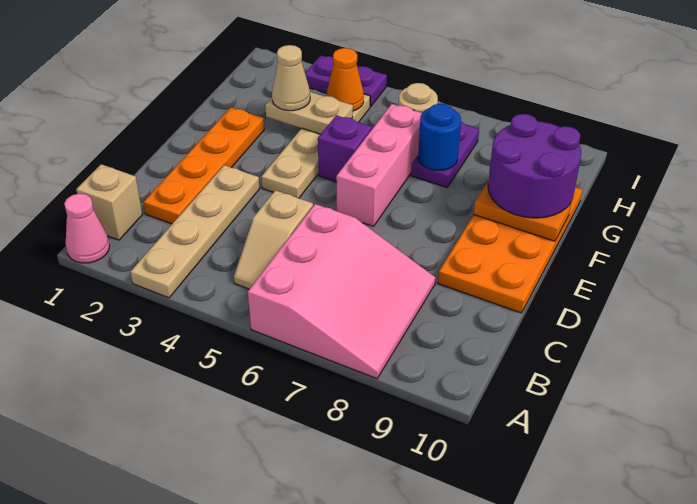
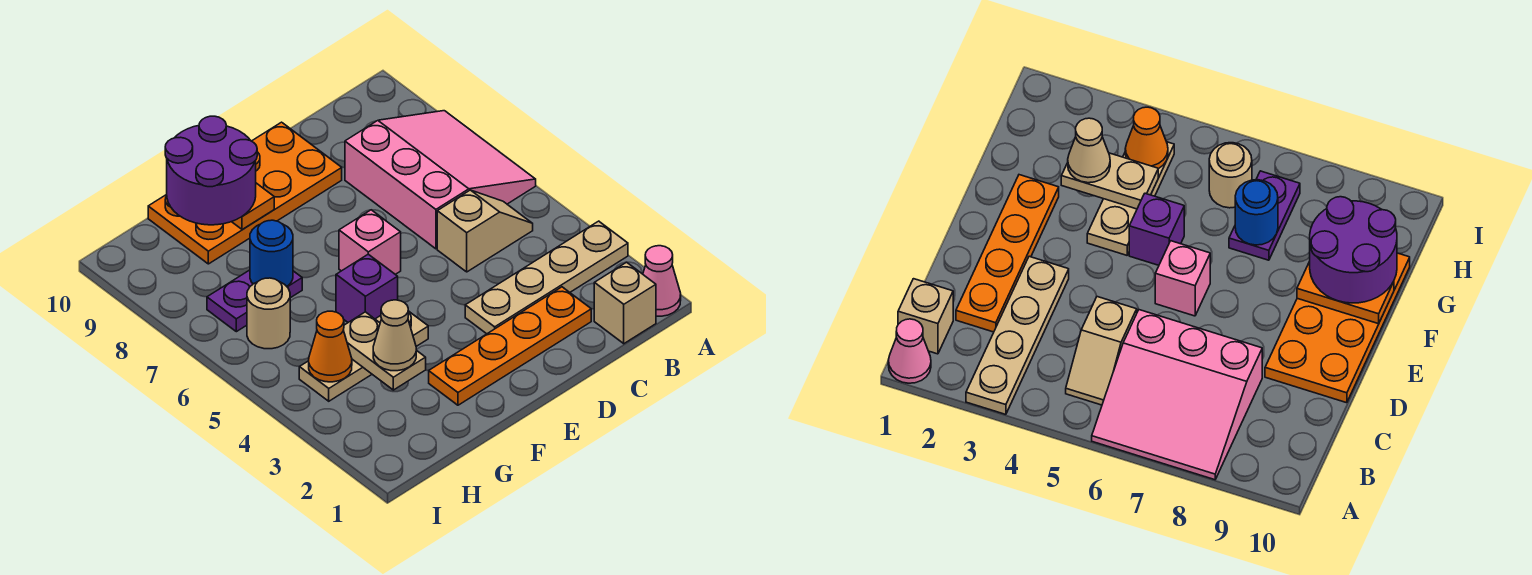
pink 3x3 slope [248,204,436,379] -> pink 3x3 slope turned to [345,111,536,249]
tan 1x4 plate [261,94,370,198] -> tan 1x3 plate [299,311,428,401]
pink 1x3 brick [336,104,422,226] -> pink 1x1 brick [339,210,401,274]
purple 1x2 plate [305,56,387,107] -> none

